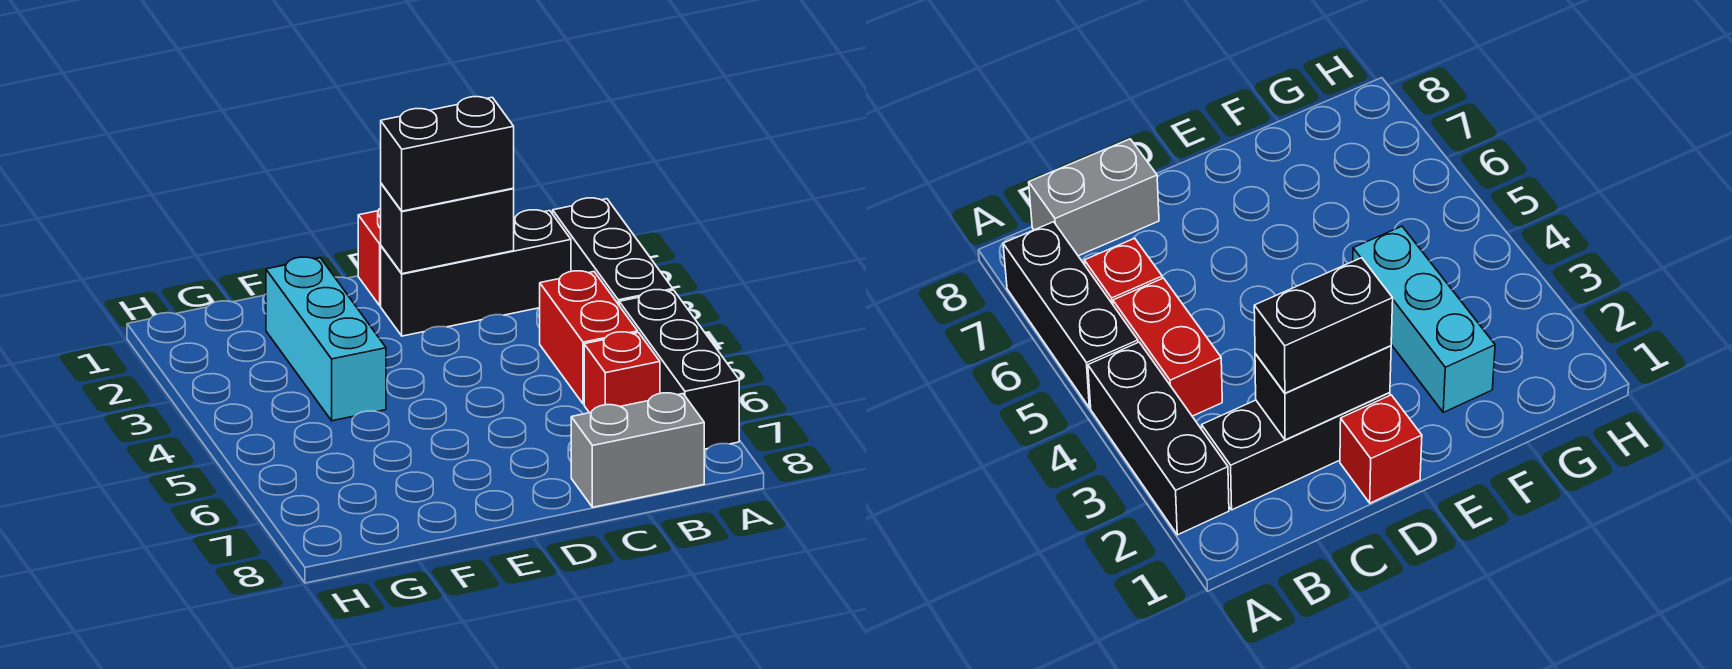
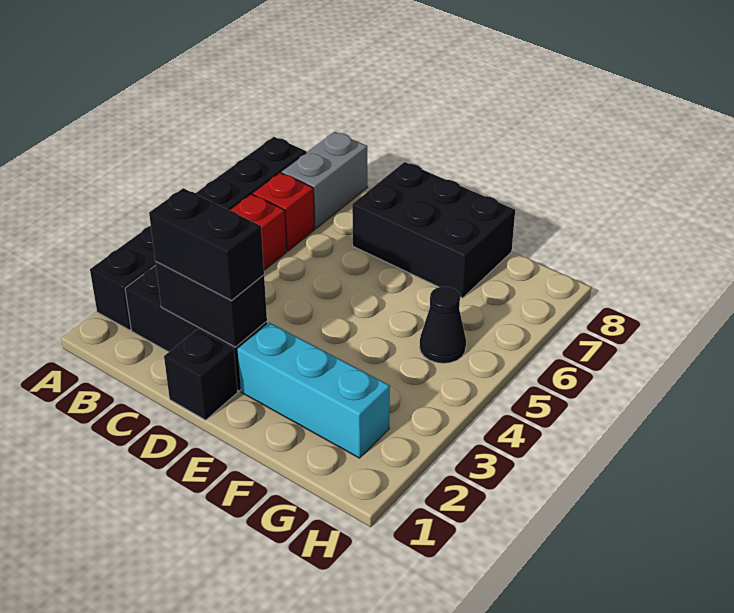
grey 1x2 brick [571,393,704,507] -> grey 1x2 brick turned to [281,132,367,229]
red 1x1 brick [358,208,381,306] -> black 1x1 brick [164,329,238,420]
none -> black 2x3 brick [352,162,515,298]
cyan 1x3 brick [266,257,386,421] -> cyan 1x3 brick turned to [237,323,390,458]
none -> black 1x1 cone [420,287,466,363]

